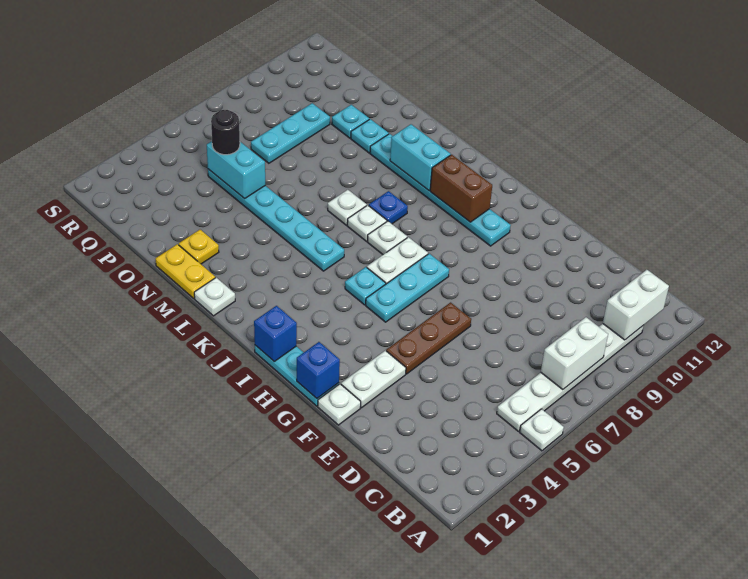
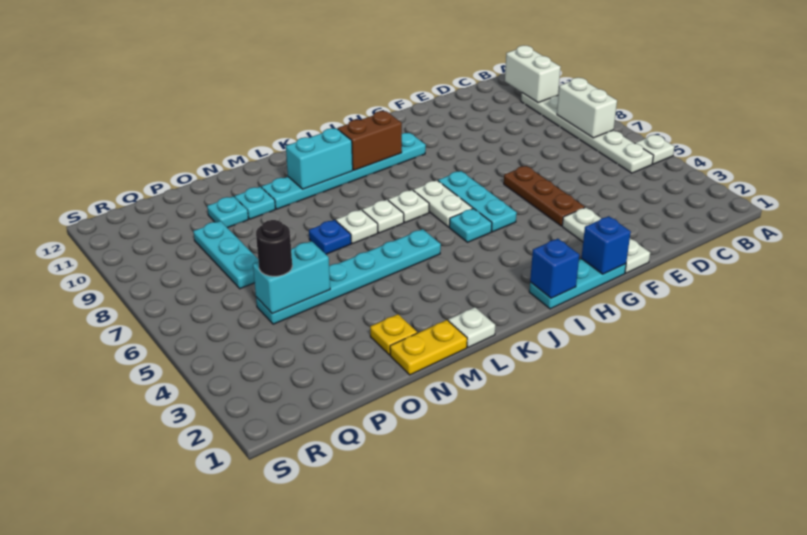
blue 1x1 plate [369,191,408,224] -> blue 1x1 plate moved to [309,220,351,254]

